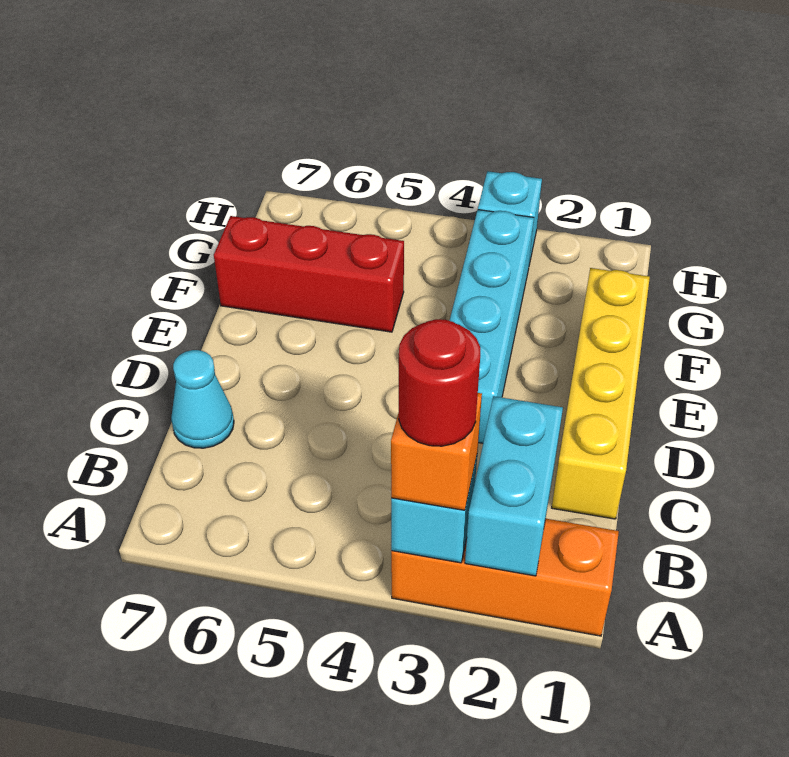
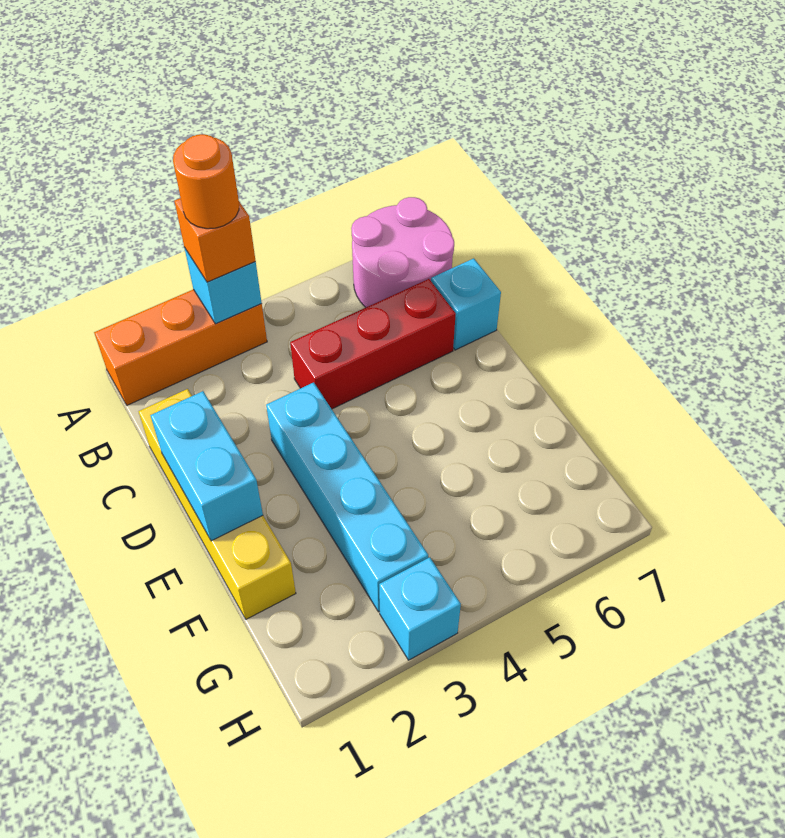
cyan 1x2 brick [465,396,563,576] -> cyan 1x2 brick moved to [150,391,263,541]
red 1x1 round brick [399,319,480,446] -> orange 1x1 round brick [173,134,239,229]
none -> pink 2x2 round brick [351,197,454,307]
cyan 1x1 cone [171,350,234,448] -> cyan 1x1 brick [431,258,501,350]
red 1x3 brick [214,216,404,332] -> red 1x3 brick moved to [290,279,456,409]

